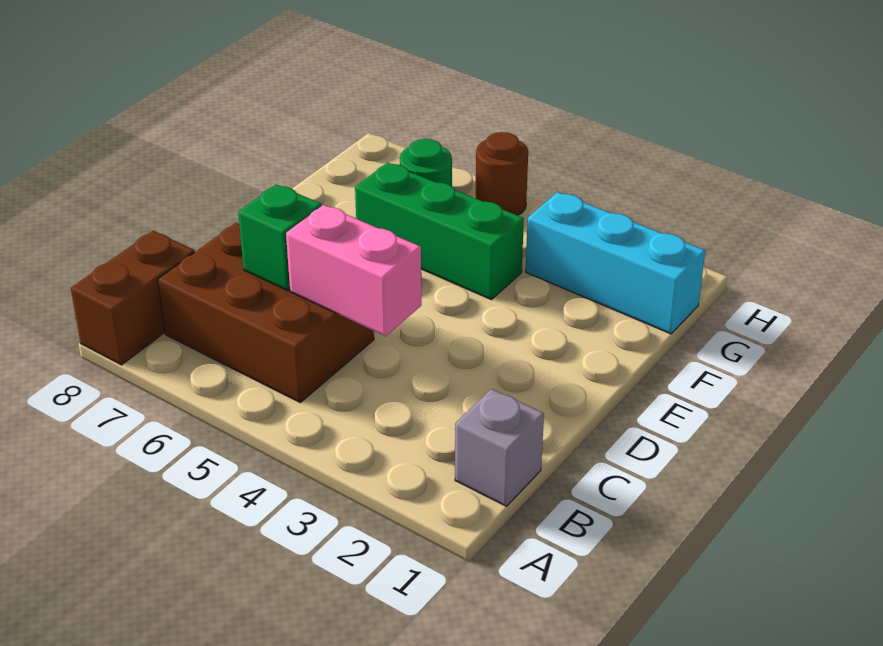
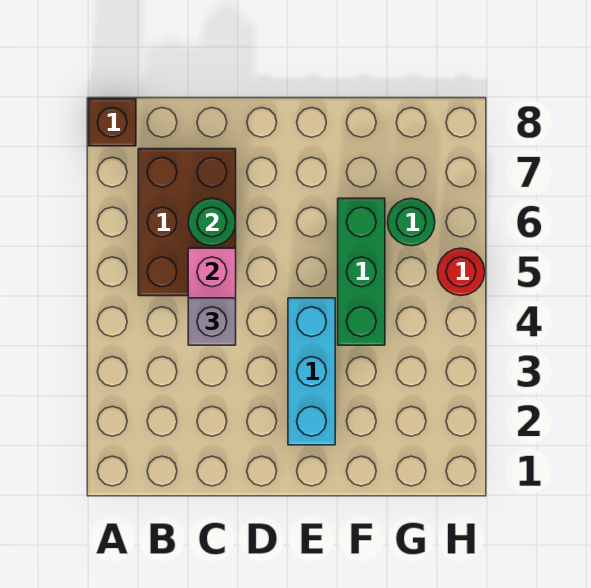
brown 1x2 brick [71,231,195,365] -> brown 1x1 brick [89,99,136,146]
grey 1x1 brick [455,389,544,506] -> grey 1x1 brick moved to [188,298,236,345]
green 1x1 brick [238,184,321,291] -> green 1x1 round brick [188,198,236,246]
cyan 1x3 brick [526,192,705,334] -> cyan 1x3 brick moved to [288,298,335,445]
brown 1x1 round brick [475,132,528,215] -> red 1x1 round brick [437,248,485,296]

